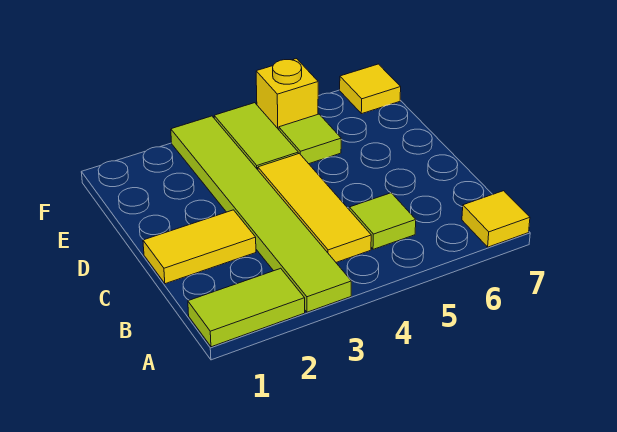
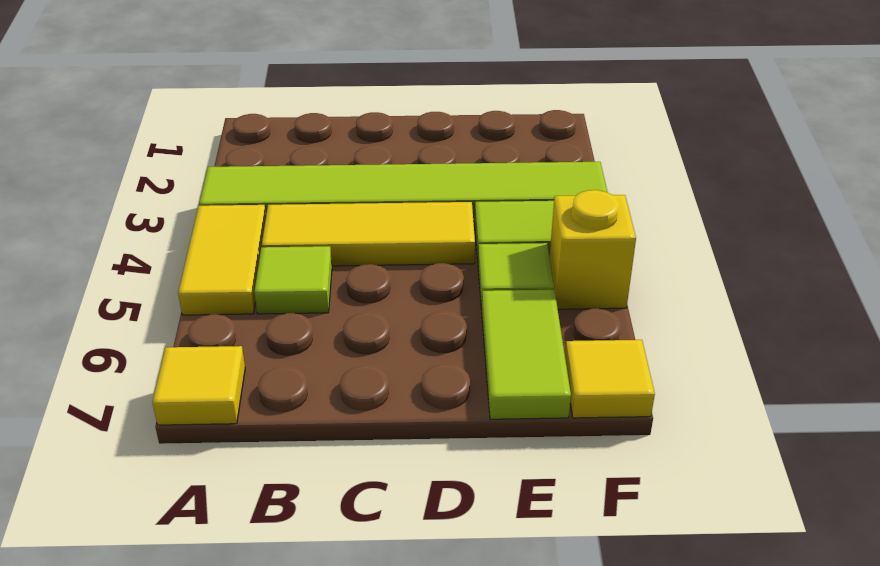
lime 1x2 tile [188,268,305,347] -> lime 1x2 tile moved to [482,290,571,419]
yellow 1x2 tile [143,210,256,284] -> yellow 1x2 tile moved to [178,205,266,315]

